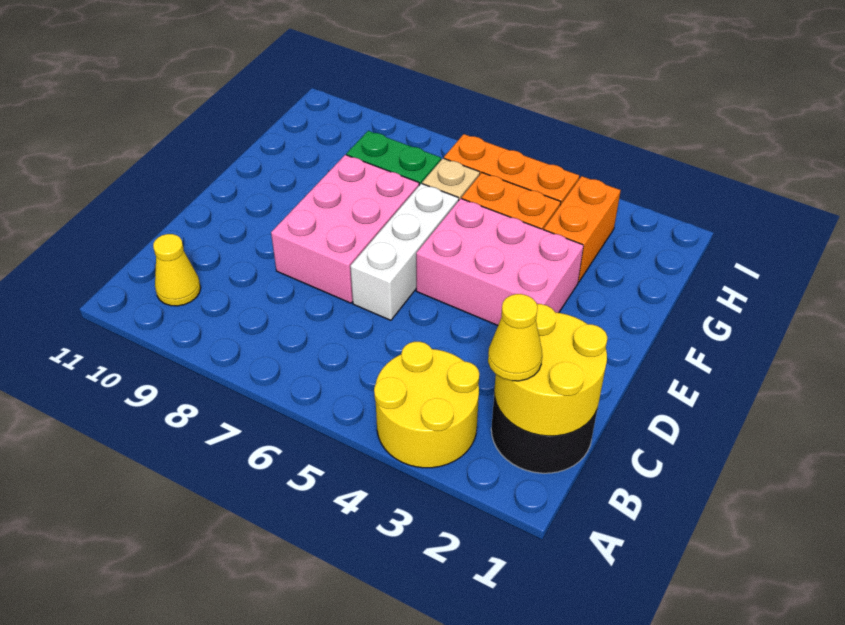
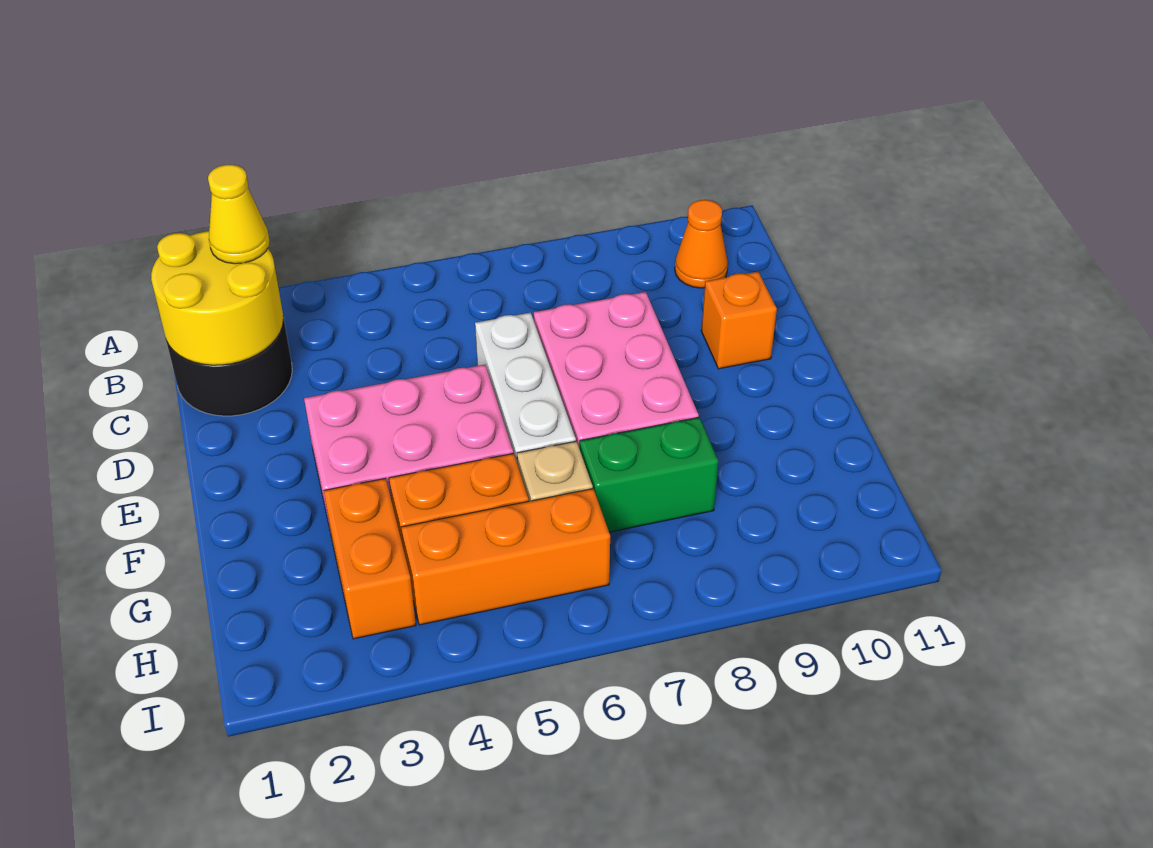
yellow 2x2 round brick [374,342,479,468] -> none
yellow 1x1 cone [153,234,201,306] -> orange 1x1 cone [675,200,728,288]
none -> orange 1x1 brick [701,272,777,369]

